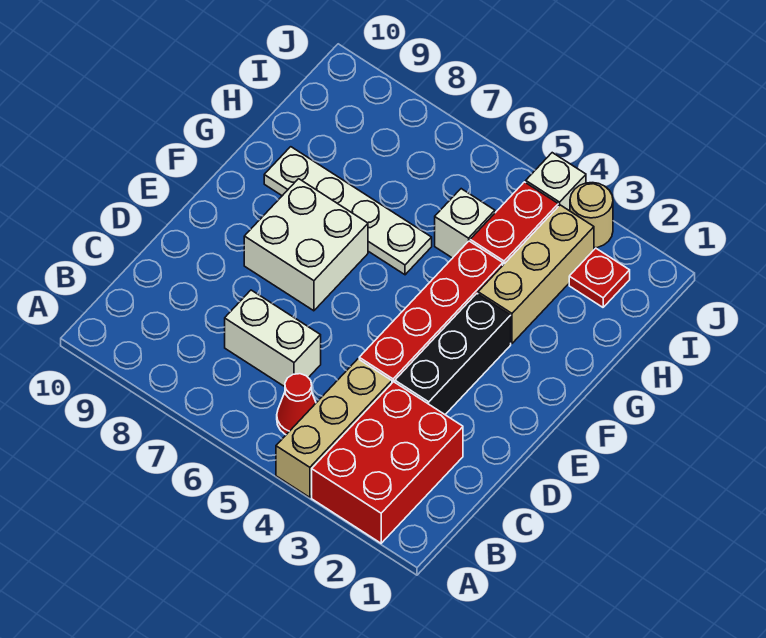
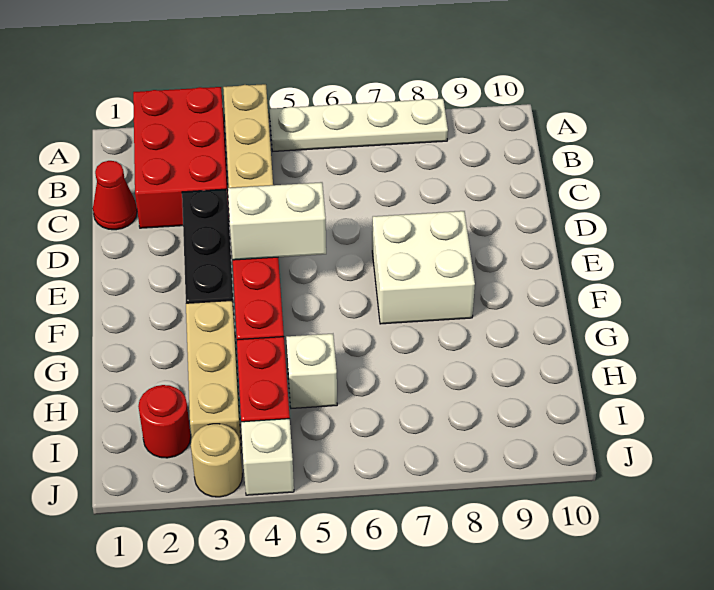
red 1x1 cone [277,374,316,435] -> red 1x1 cone moved to [93,161,137,230]
white 1x2 brick [225,290,321,387] -> white 1x2 brick moved to [228,182,326,260]
white 1x4 plate [264,147,432,275] -> white 1x4 plate moved to [270,99,448,151]
red 1x1 plate [569,248,630,307] -> red 1x1 round brick [138,385,191,458]

